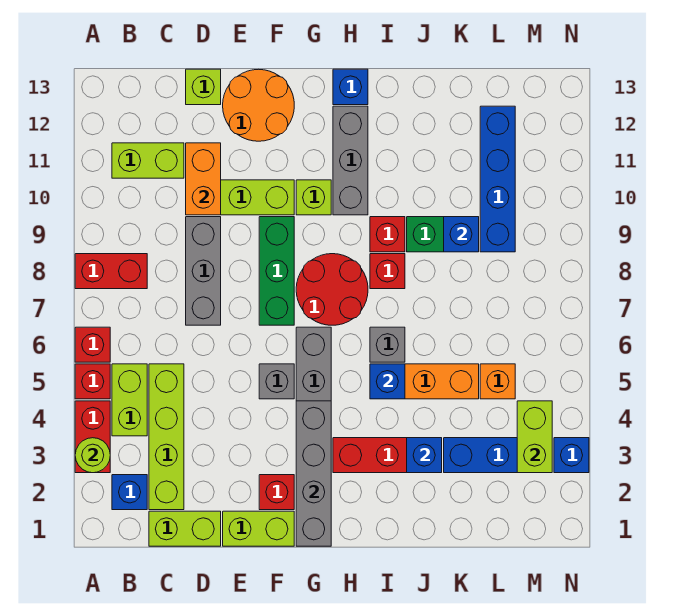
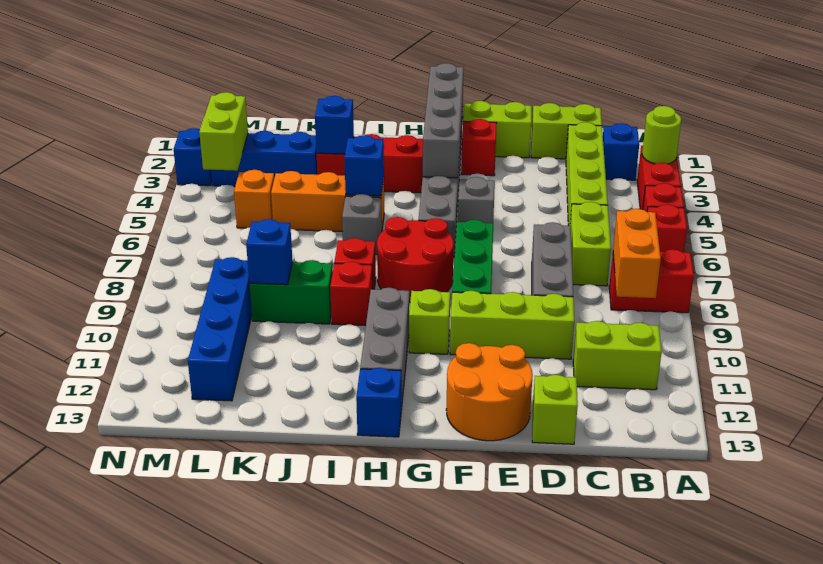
lime 1x2 brick [112,364,147,436] -> lime 1x2 brick moved to [570,202,611,286]
orange 1x2 brick [186,143,221,215] -> orange 1x2 brick moved to [613,209,661,298]

